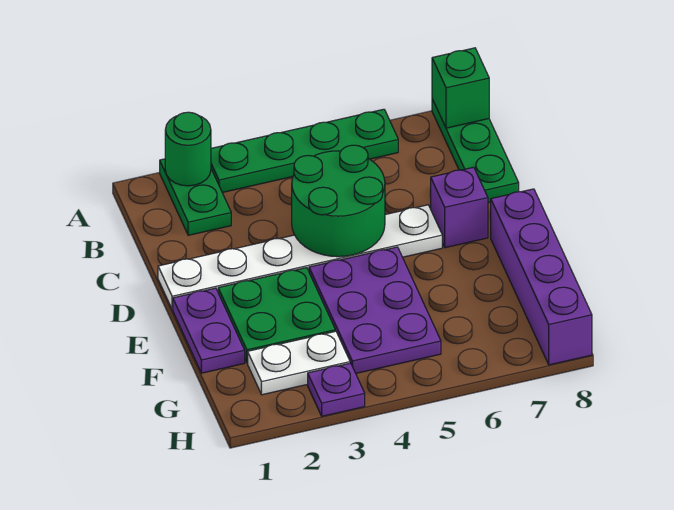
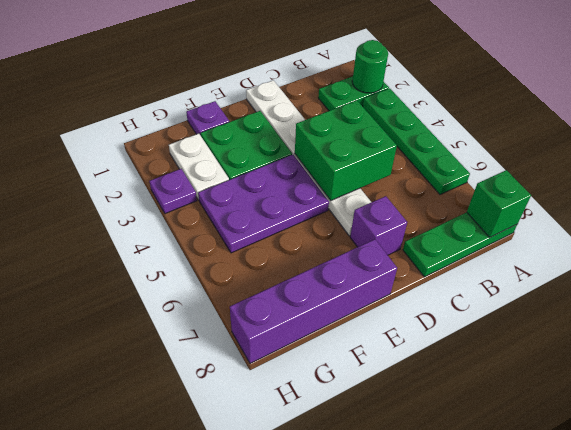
green 2x2 round brick [292,145,385,257] -> green 2x2 brick [295,100,397,201]
purple 1x2 plate [173,288,245,373] -> purple 1x1 plate [186,101,229,136]

